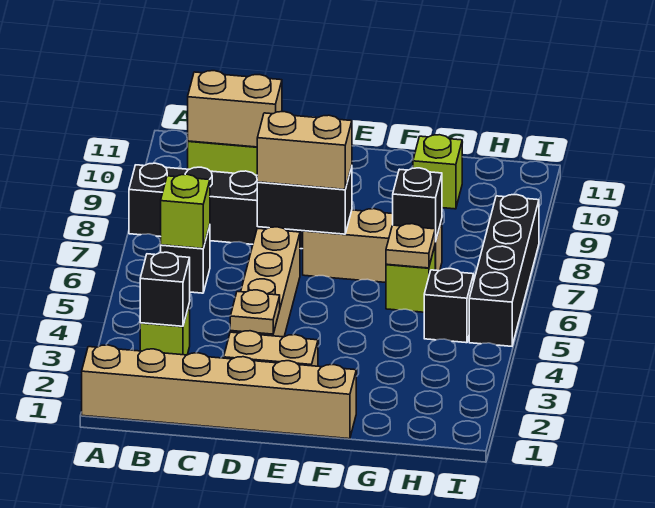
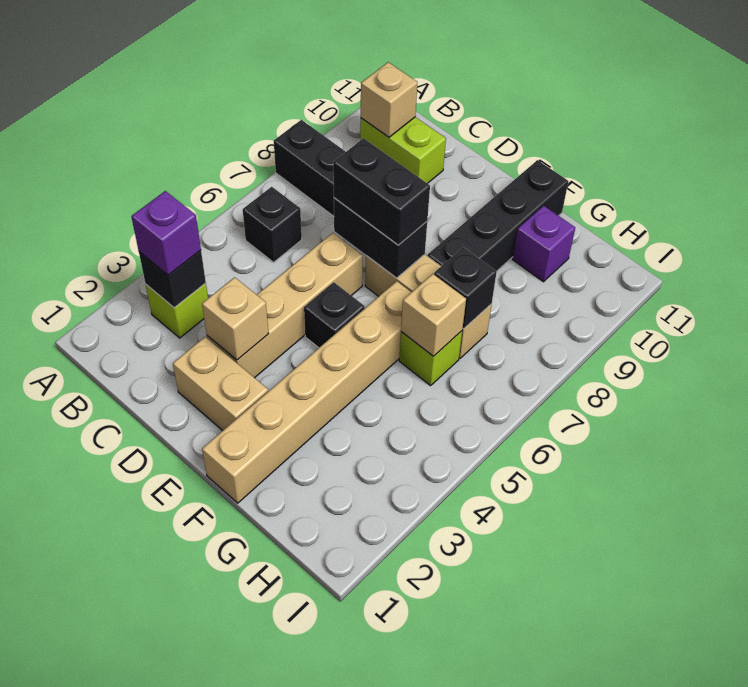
tan 1x6 brick [82,345,356,439] -> tan 1x6 brick turned to [202,281,411,503]
none -> purple 1x1 brick [131,191,201,275]
lime 1x1 brick [161,174,210,249] -> none
tan 1x2 brick [188,71,282,147] -> tan 1x1 brick [361,62,417,137]
tan 1x1 plate [230,290,280,334] -> tan 1x1 brick [202,277,269,360]
tan 1x2 brick [257,112,352,190] -> black 1x2 brick [333,138,430,245]
tan 1x1 plate [386,224,435,268] -> tan 1x1 brick [401,274,466,356]
lime 1x1 brick [413,135,462,209] -> purple 1x1 brick [513,206,575,282]
black 1x1 brick [424,268,474,343] -> black 1x1 brick moved to [304,282,365,348]
black 1x4 brick [469,195,539,346] -> black 1x4 brick moved to [428,160,568,271]

